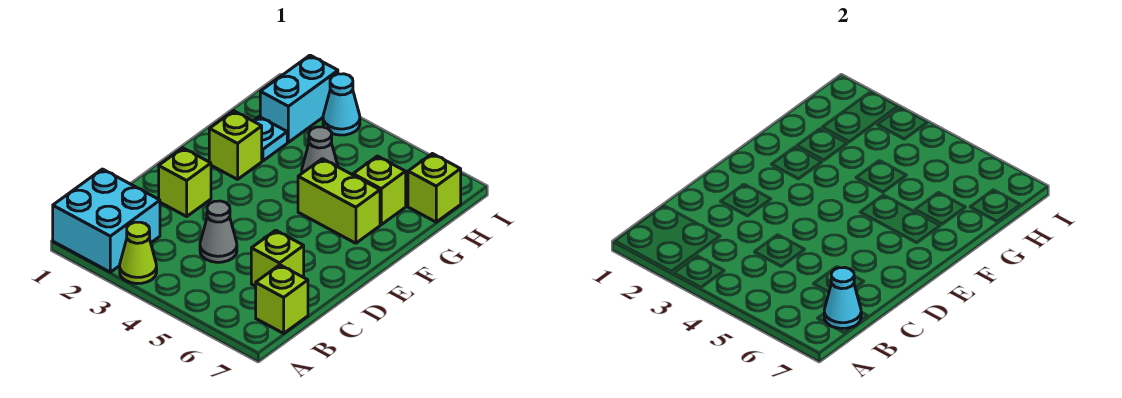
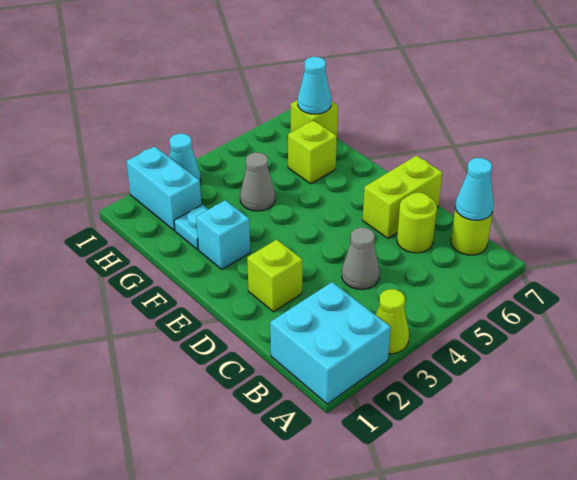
lime 1x1 brick [256,265,308,333] -> lime 1x1 round brick [451,208,492,255]
lime 1x1 brick [251,230,304,286] -> lime 1x1 round brick [397,193,437,253]
lime 1x1 brick [209,111,262,179] -> cyan 1x1 brick [196,200,250,269]
lime 1x2 brick [298,159,380,243] -> lime 1x2 brick moved to [363,156,443,238]
none -> cyan 1x1 cone [298,57,331,114]

